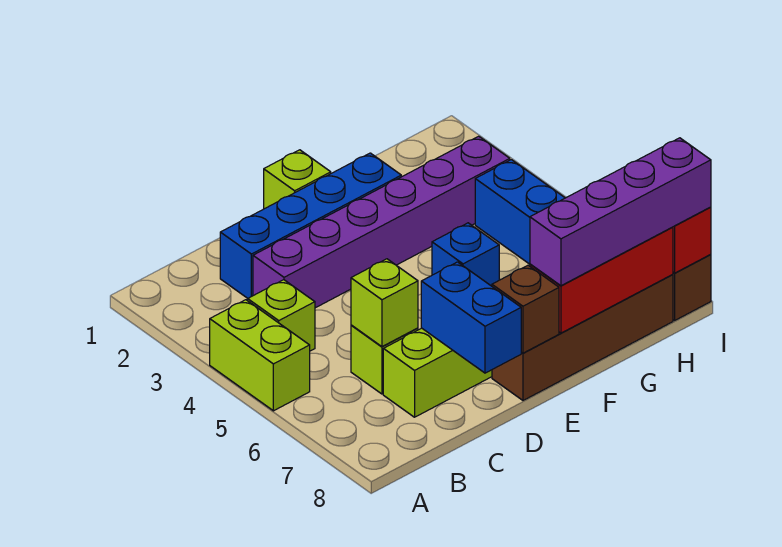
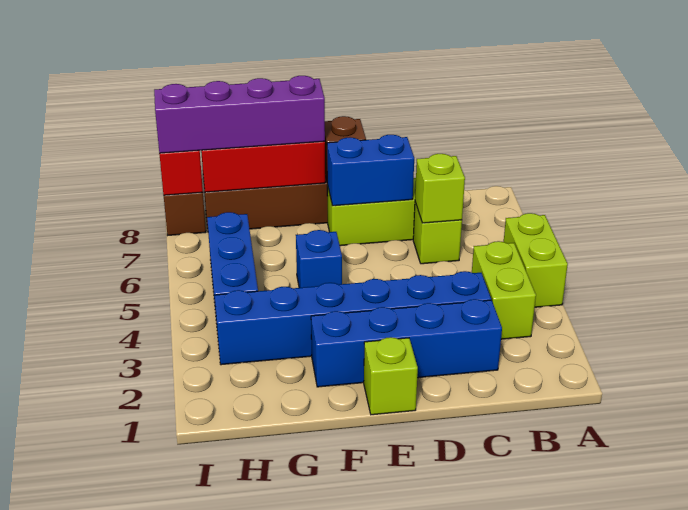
lime 1x1 brick [248,280,315,351] -> lime 1x2 brick [472,241,536,339]
purple 1x6 brick [253,136,510,308] -> blue 1x6 brick [215,271,491,365]
blue 1x2 brick [421,262,521,373] -> blue 1x2 brick turned to [327,135,414,206]

